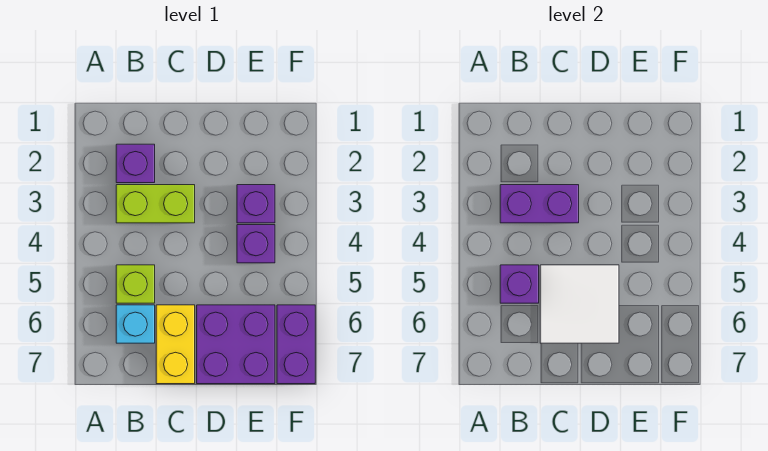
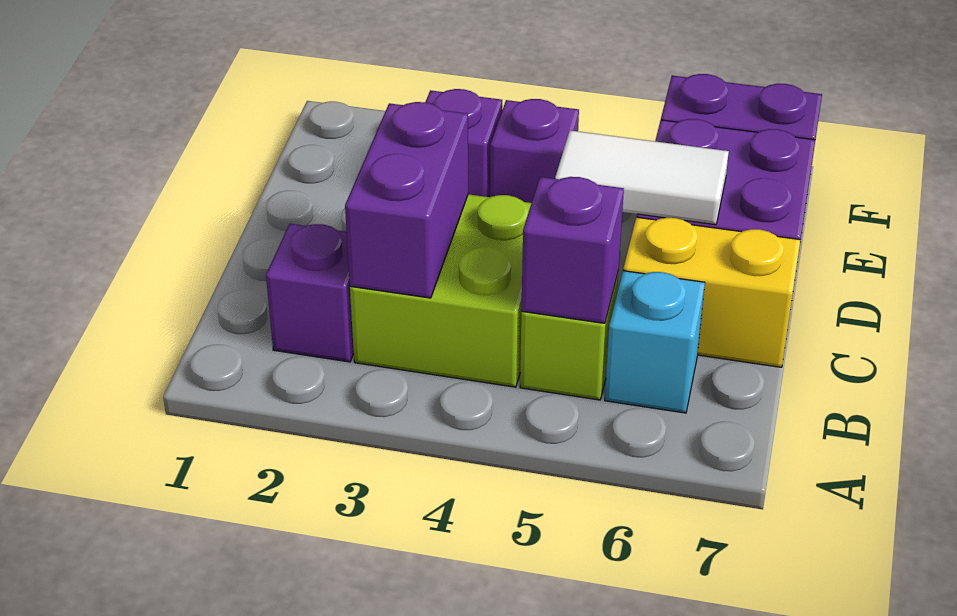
lime 1x2 brick [116,185,195,223] -> lime 2x2 brick [350,194,531,387]
white 2x2 tile [540,265,619,343] -> white 1x2 tile [555,130,729,225]

